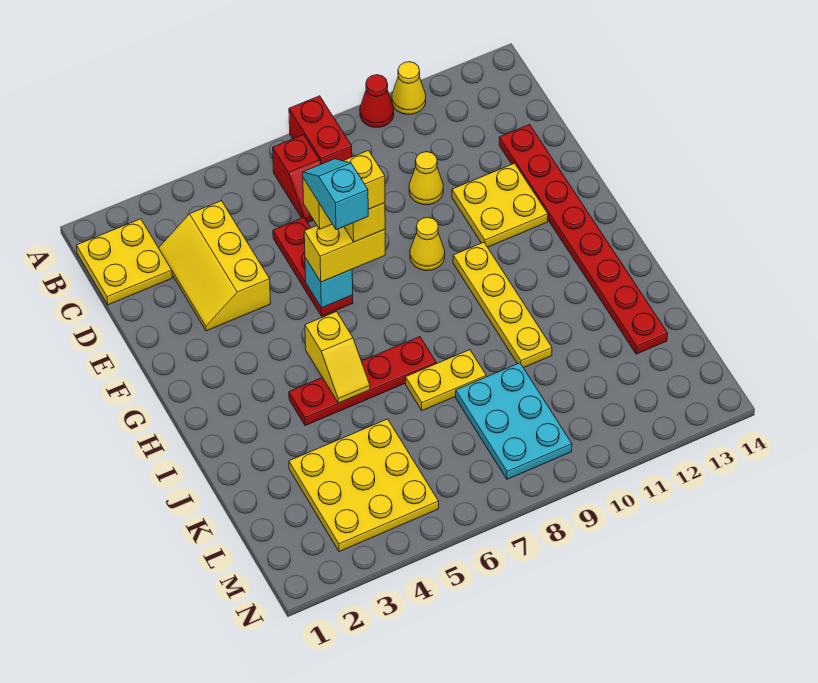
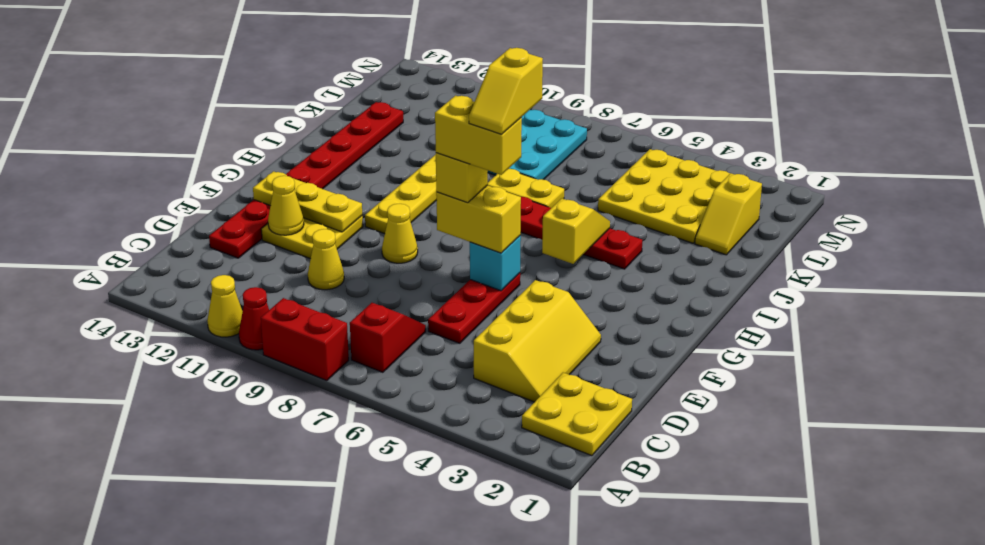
red 1x2 brick [289,96,352,164] -> red 1x2 brick turned to [261,298,349,381]
none -> yellow 1x1 cone [268,176,304,235]
cyan 1x2 slope [303,159,368,230] -> yellow 1x2 slope [469,48,543,134]
none -> yellow 1x3 plate [253,171,362,232]
none -> yellow 1x2 slope [695,173,762,255]

